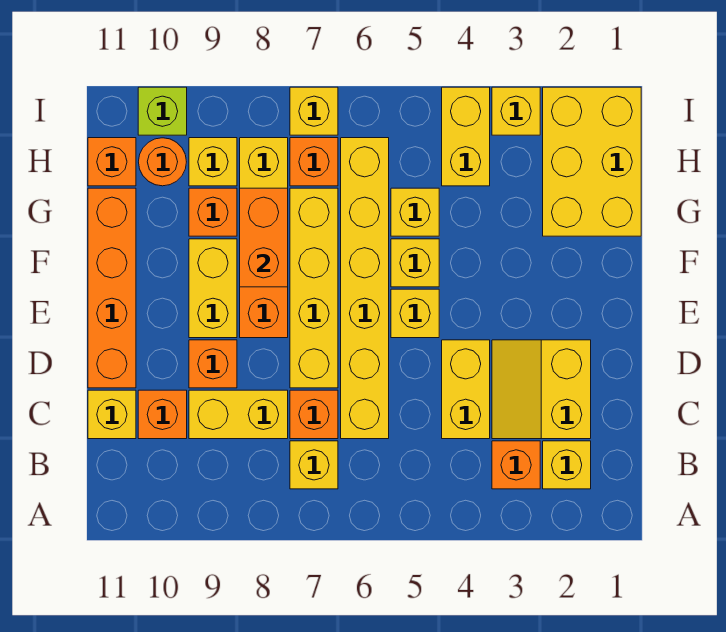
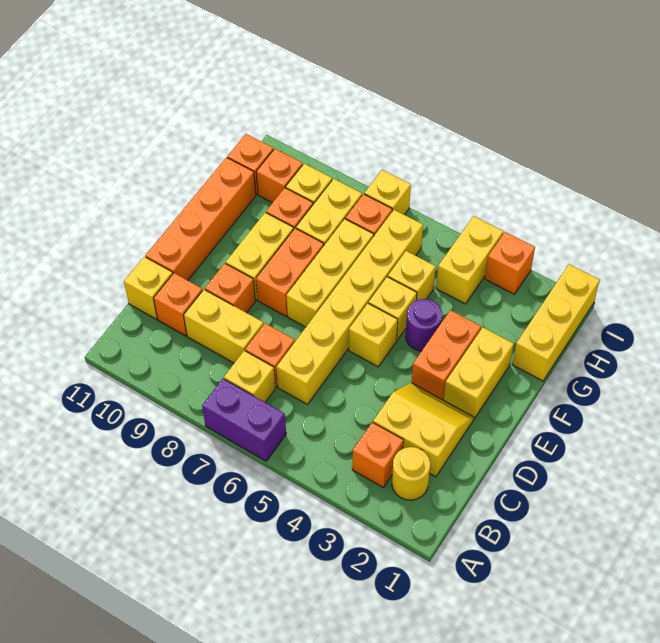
none -> purple 1x2 brick [202,379,286,461]
yellow 1x1 brick [543,441,591,489] -> yellow 1x1 round brick [392,447,430,500]
yellow 2x2 slope [492,340,591,439] -> yellow 2x2 slope turned to [373,383,474,477]
yellow 1x2 brick [442,340,490,439] -> yellow 1x2 brick moved to [444,327,514,419]
yellow 1x4 brick [290,188,338,388] -> yellow 1x3 brick [286,219,374,327]
none -> purple 1x1 round brick [406,299,442,351]
orange 1x2 brick [240,188,288,287] -> orange 1x2 brick moved to [412,310,481,400]
yellow 2x3 brick [543,87,641,236] -> yellow 1x3 brick [512,264,600,381]
orange 1x1 round brick [139,138,186,186] -> orange 1x1 brick [256,149,303,203]
yellow 1x1 brick [492,87,540,135] -> orange 1x1 brick [485,232,535,294]
lime 1x1 brick [138,87,187,135] -> none

